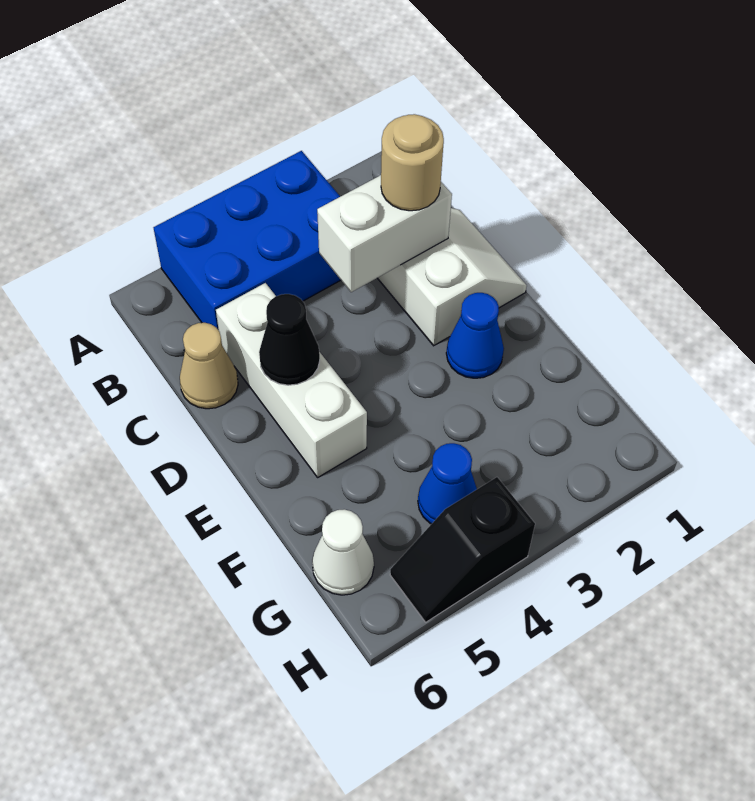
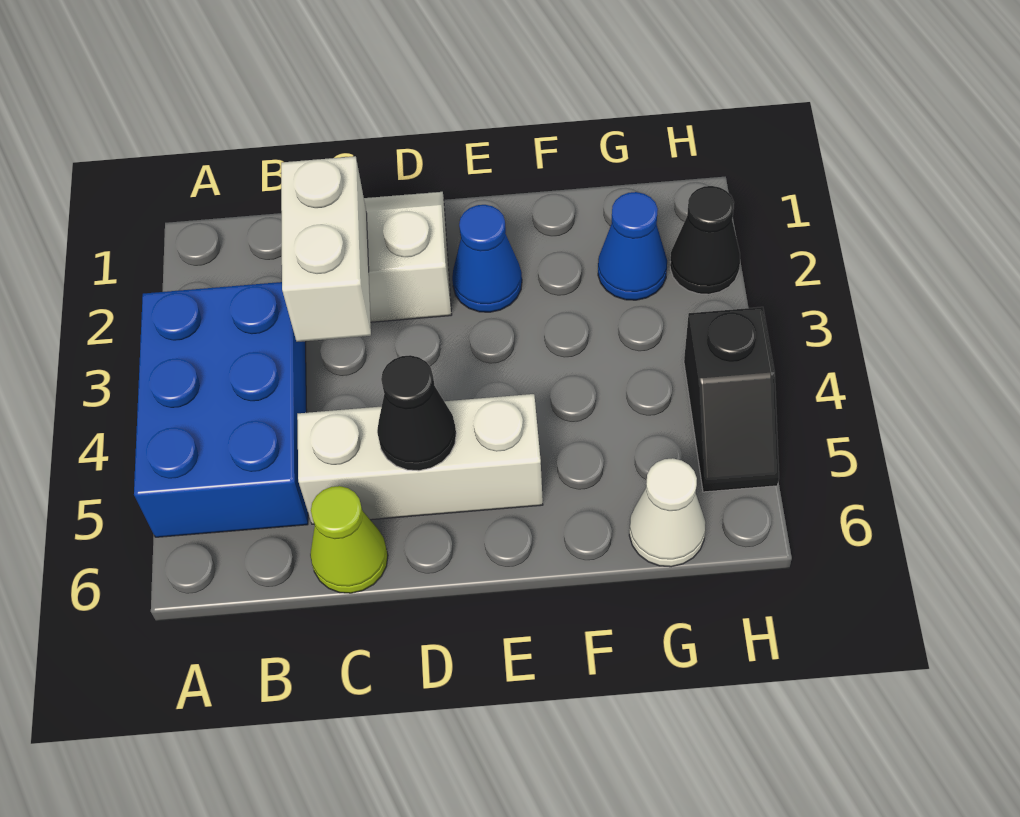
tan 1x1 round brick [381,114,444,211] -> none
tan 1x1 cone [180,323,238,409] -> lime 1x1 cone [310,486,388,593]
blue 1x1 cone [418,443,477,524] -> blue 1x1 cone moved to [598,192,667,300]
none -> black 1x1 cone [670,186,740,294]

